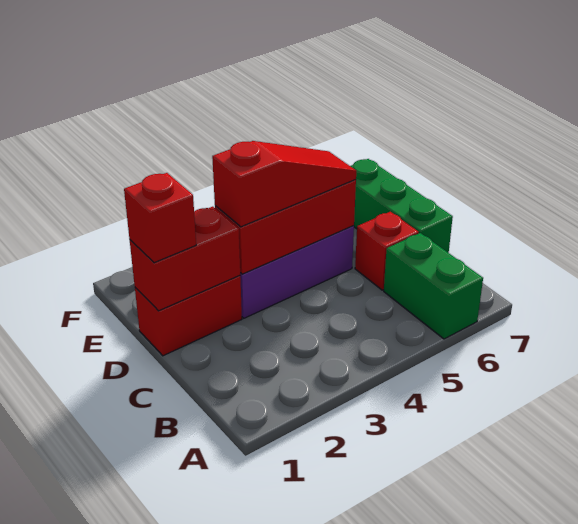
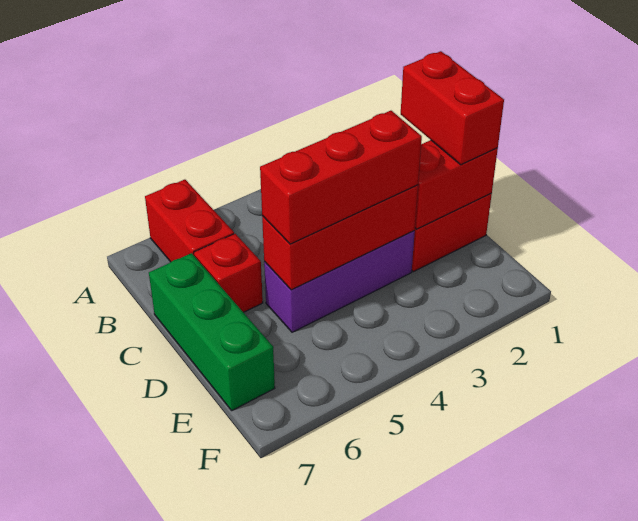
green 1x2 brick [384,233,483,339] -> red 1x2 brick [145,180,234,262]
red 1x1 brick [124,173,196,263] -> red 1x2 brick [401,51,504,165]
red 1x3 slope [212,141,356,227] -> red 1x3 brick [260,111,422,244]

